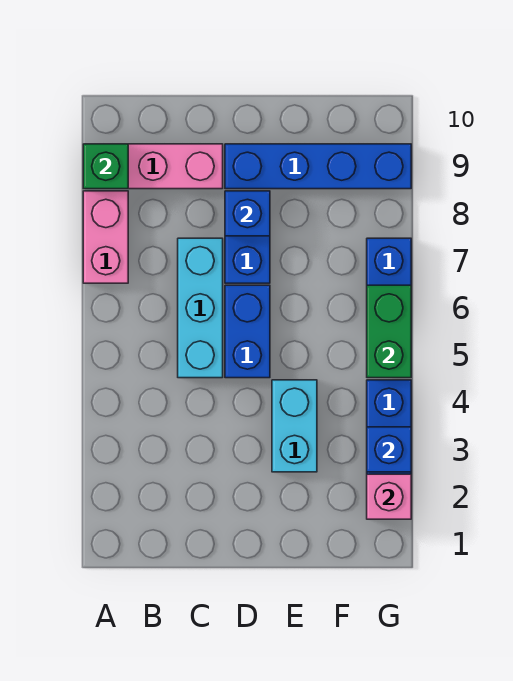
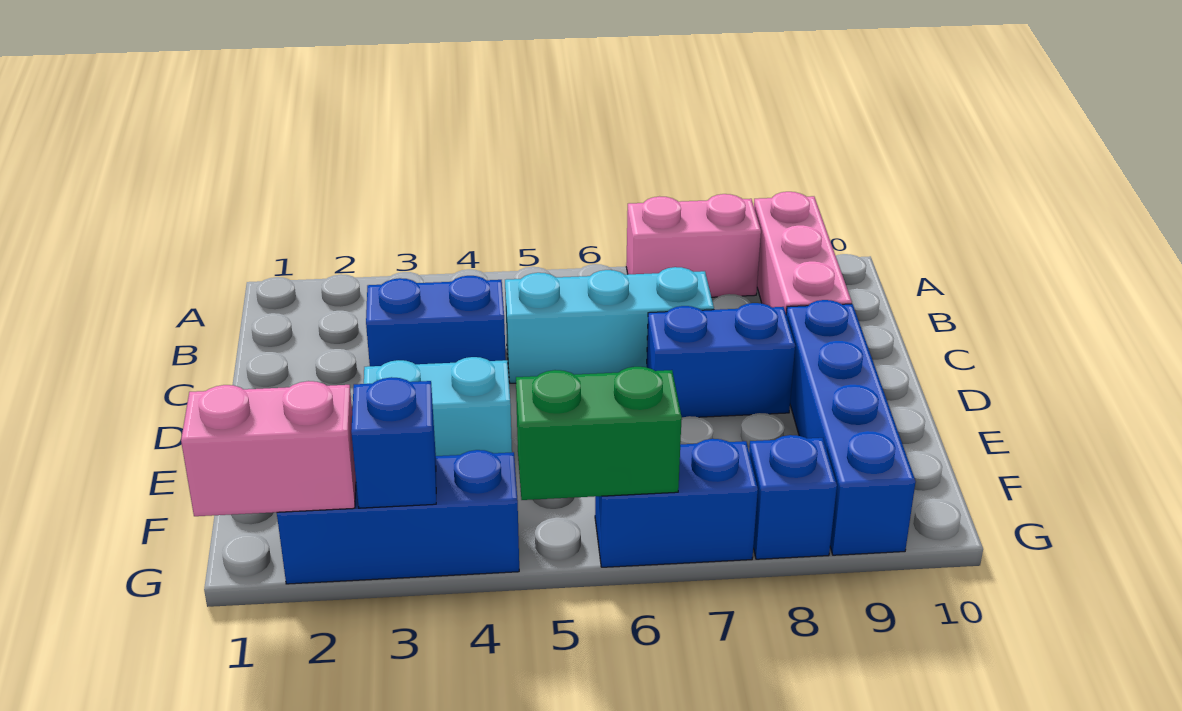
green 1x1 brick [83,144,128,189] -> none
blue 1x2 brick [225,285,270,378] -> blue 1x2 brick moved to [366,276,506,366]
blue 1x1 brick [225,191,270,236] -> blue 1x1 brick moved to [749,435,837,559]
pink 1x1 brick [367,474,411,519] -> pink 1x2 brick [181,381,356,516]

